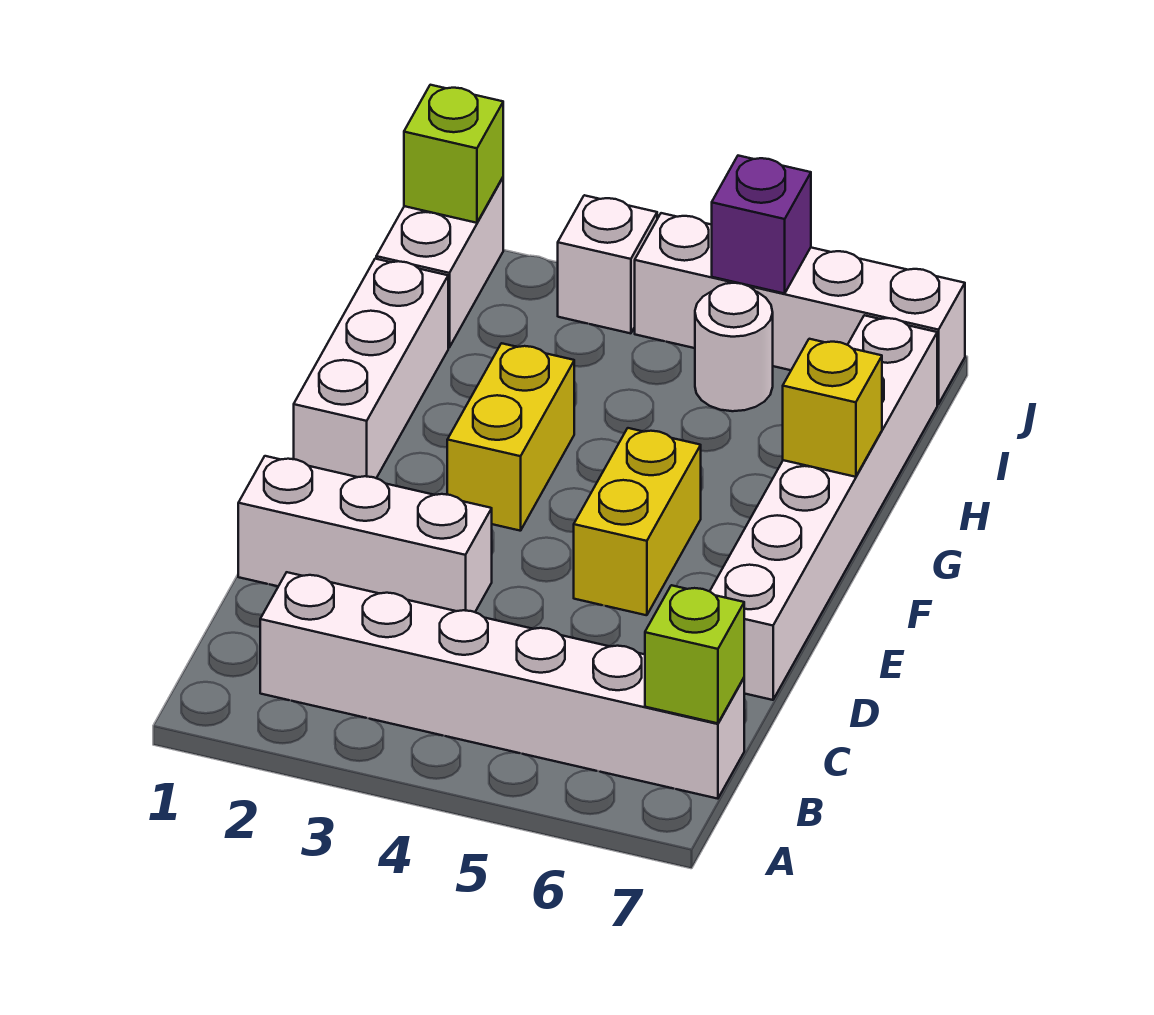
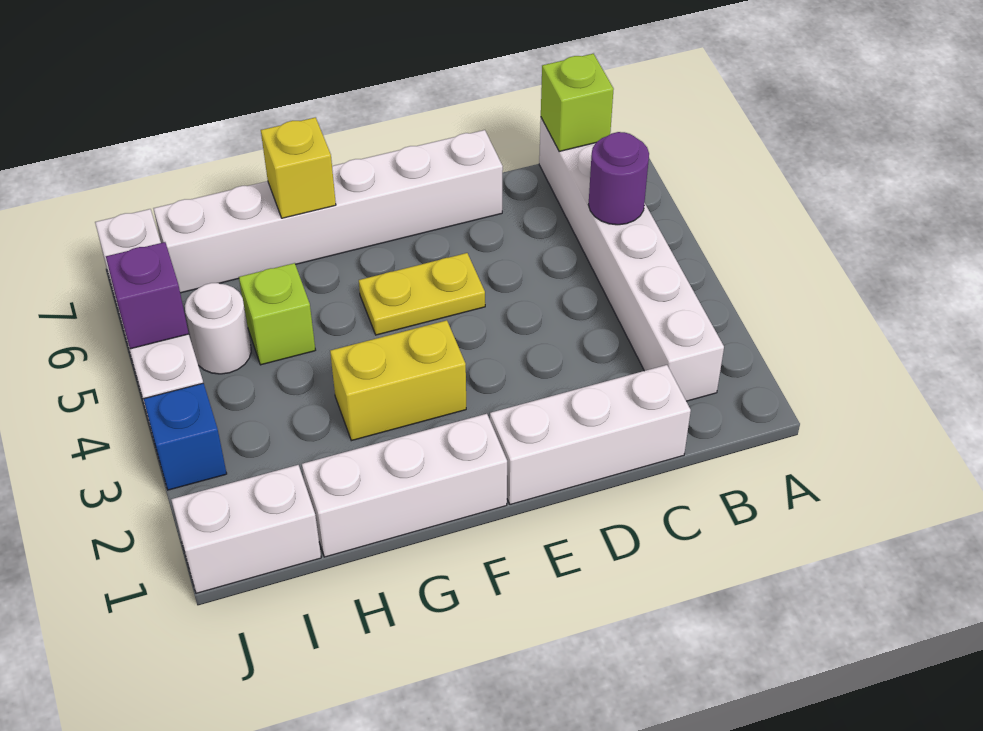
none -> purple 1x1 round brick [588,132,649,225]
white 1x3 brick [238,456,492,612] -> white 1x3 brick turned to [490,365,691,505]
yellow 1x2 brick [574,428,701,615] -> yellow 1x2 plate [359,253,485,335]
lime 1x1 brick [404,85,503,223] -> lime 1x1 brick moved to [239,263,315,365]
white 1x1 brick [558,195,657,333] -> blue 1x1 brick [144,383,227,490]

